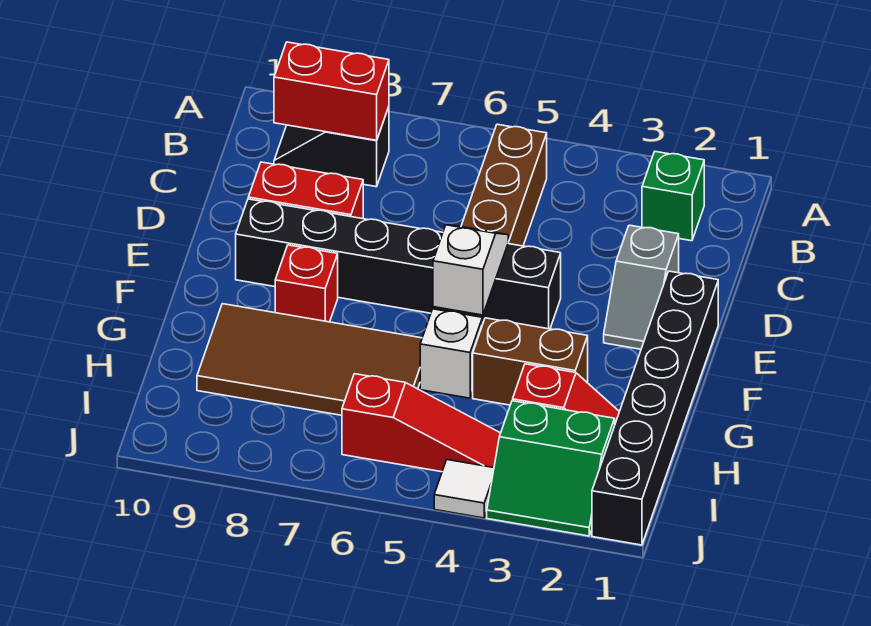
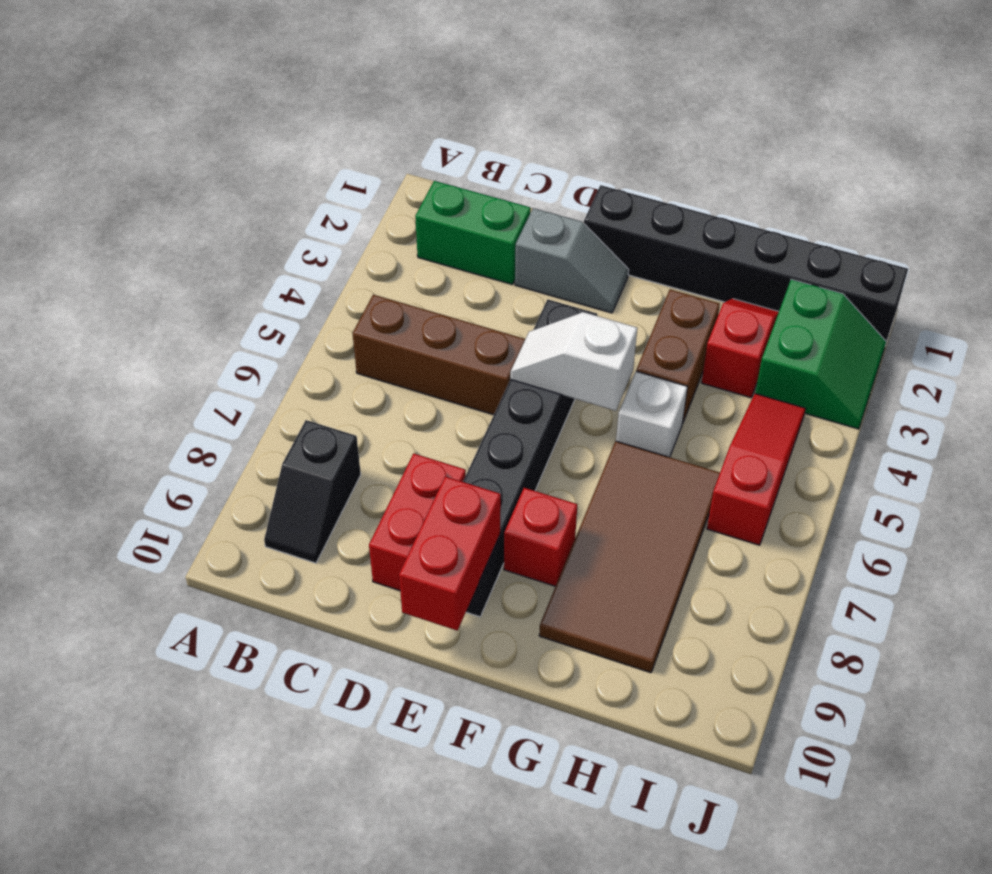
green 1x1 brick [642,152,704,241] -> green 1x2 brick [415,181,531,284]
red 1x2 brick [274,42,389,140] -> red 1x2 brick moved to [399,477,501,631]
white 1x1 tile [434,460,494,518] -> none

